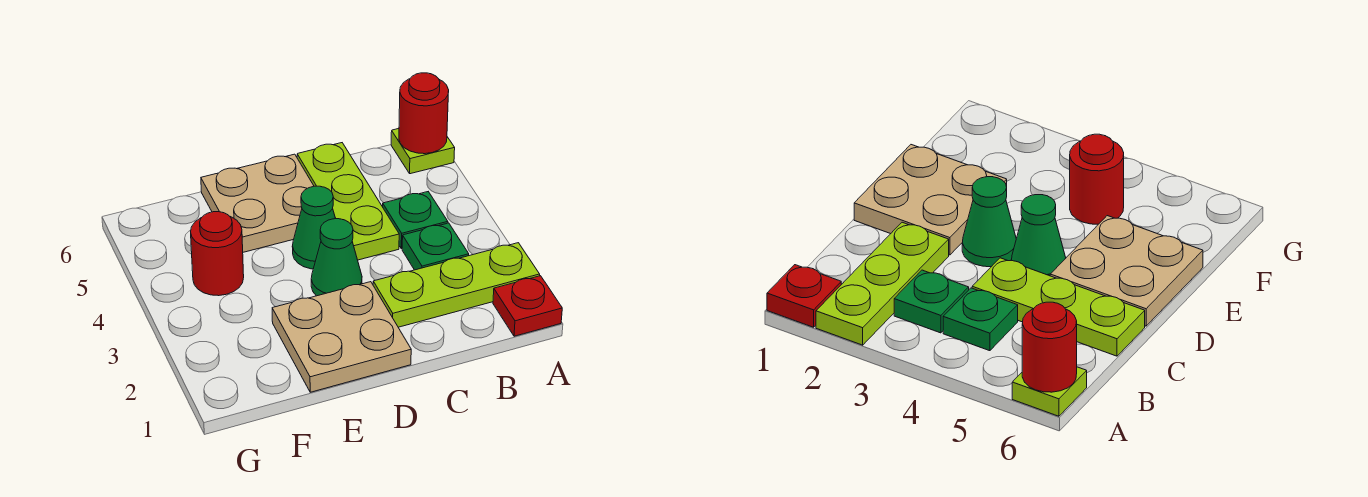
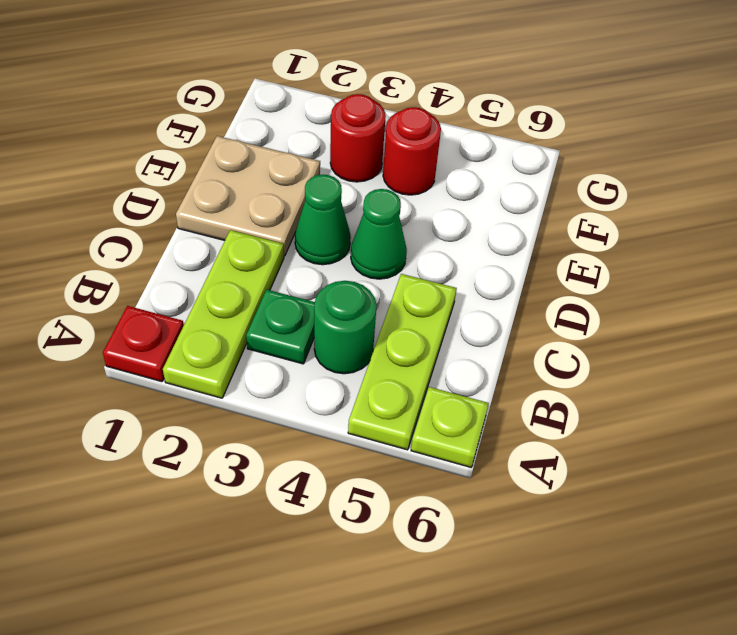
red 1x1 round brick [399,73,449,154] -> red 1x1 round brick moved to [330,94,386,182]
green 1x1 plate [383,192,448,249] -> green 1x1 round brick [314,281,377,374]
lime 1x3 plate [297,143,399,260] -> lime 1x3 plate turned to [348,274,457,450]
tan 2x2 plate [201,154,314,252] -> none

